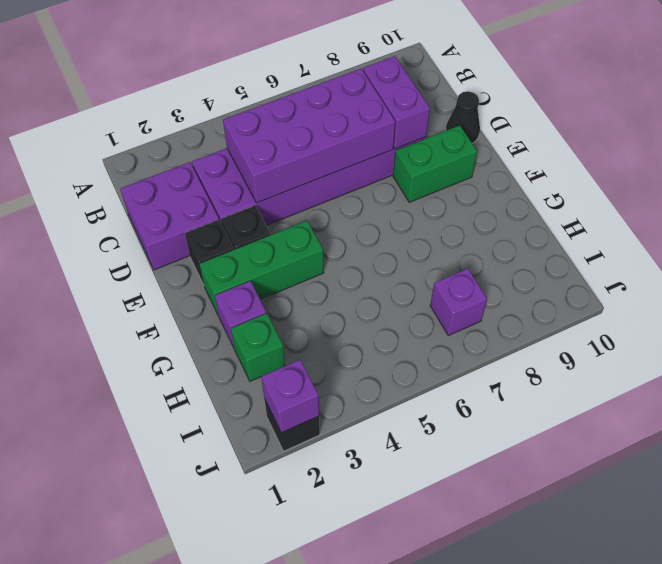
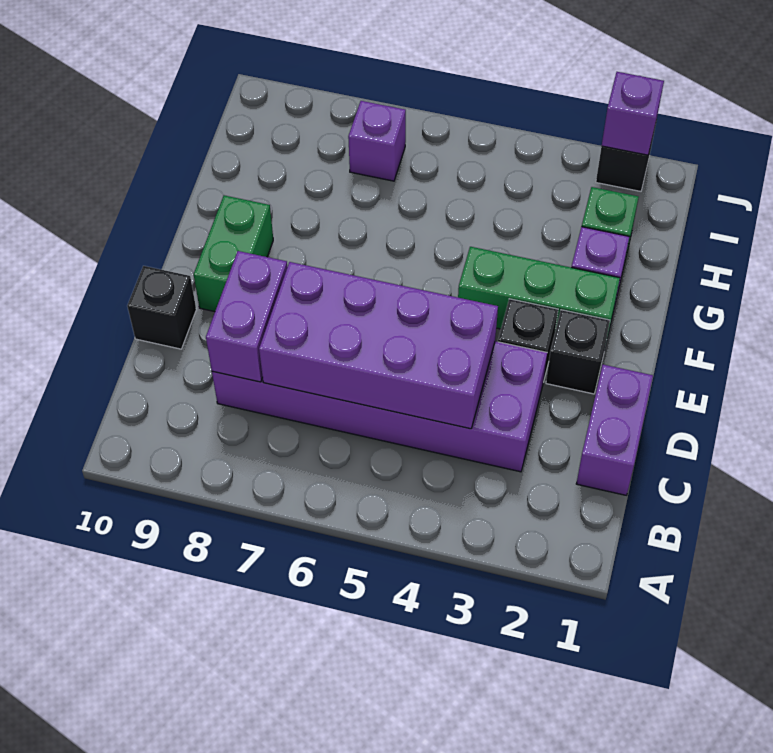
purple 2x2 brick [120,162,219,270] -> purple 1x2 brick [576,365,653,495]
black 1x1 cone [446,91,480,143] -> black 1x1 brick [127,266,196,349]
green 1x2 brick [393,125,477,202] -> green 1x2 brick turned to [194,195,273,312]

